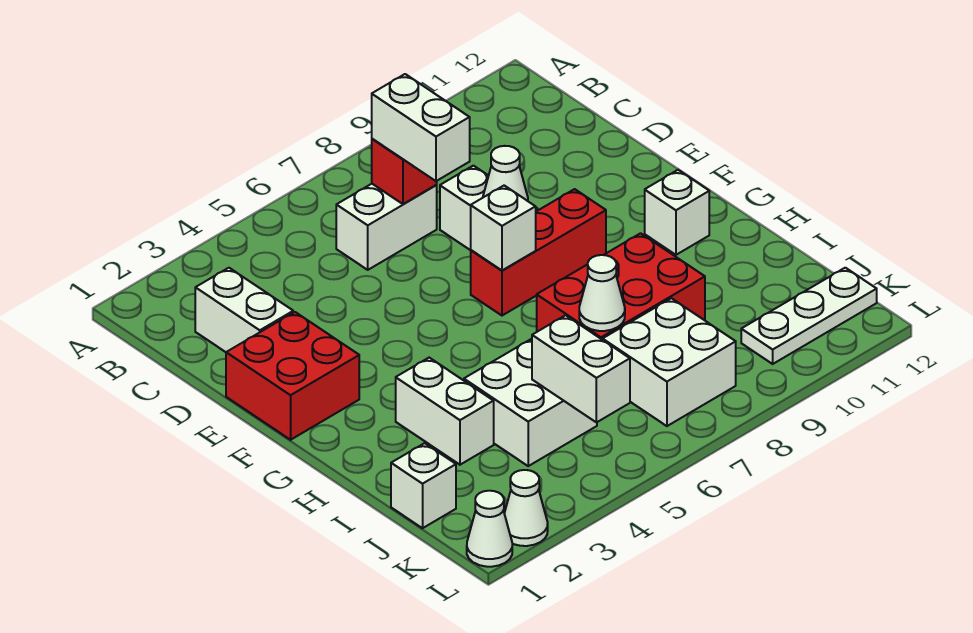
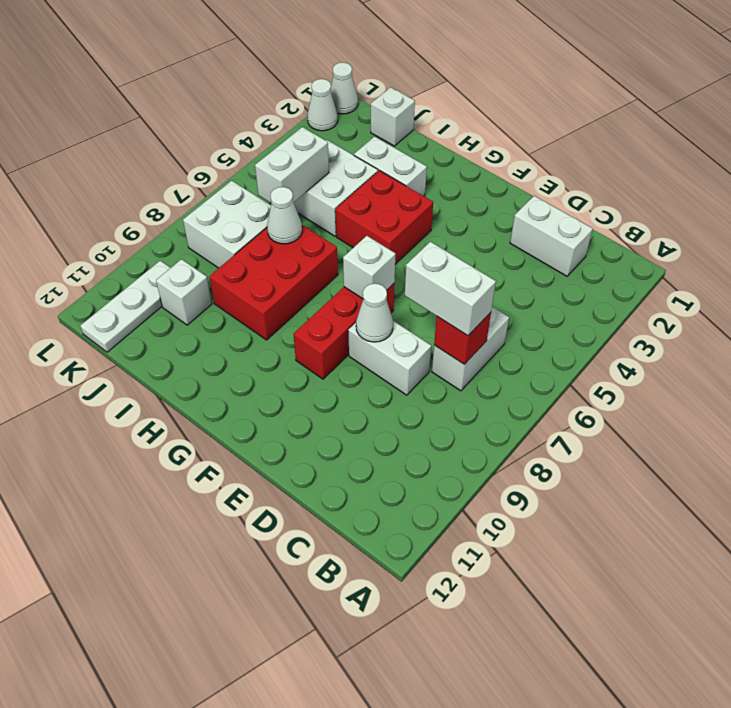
red 2x2 brick [226,312,359,440] -> red 2x2 brick moved to [335,171,433,264]
white 1x1 brick [645,170,709,255] -> white 1x1 brick moved to [156,259,212,325]
white 1x2 brick [532,315,630,422] -> white 1x2 brick turned to [255,127,329,203]

